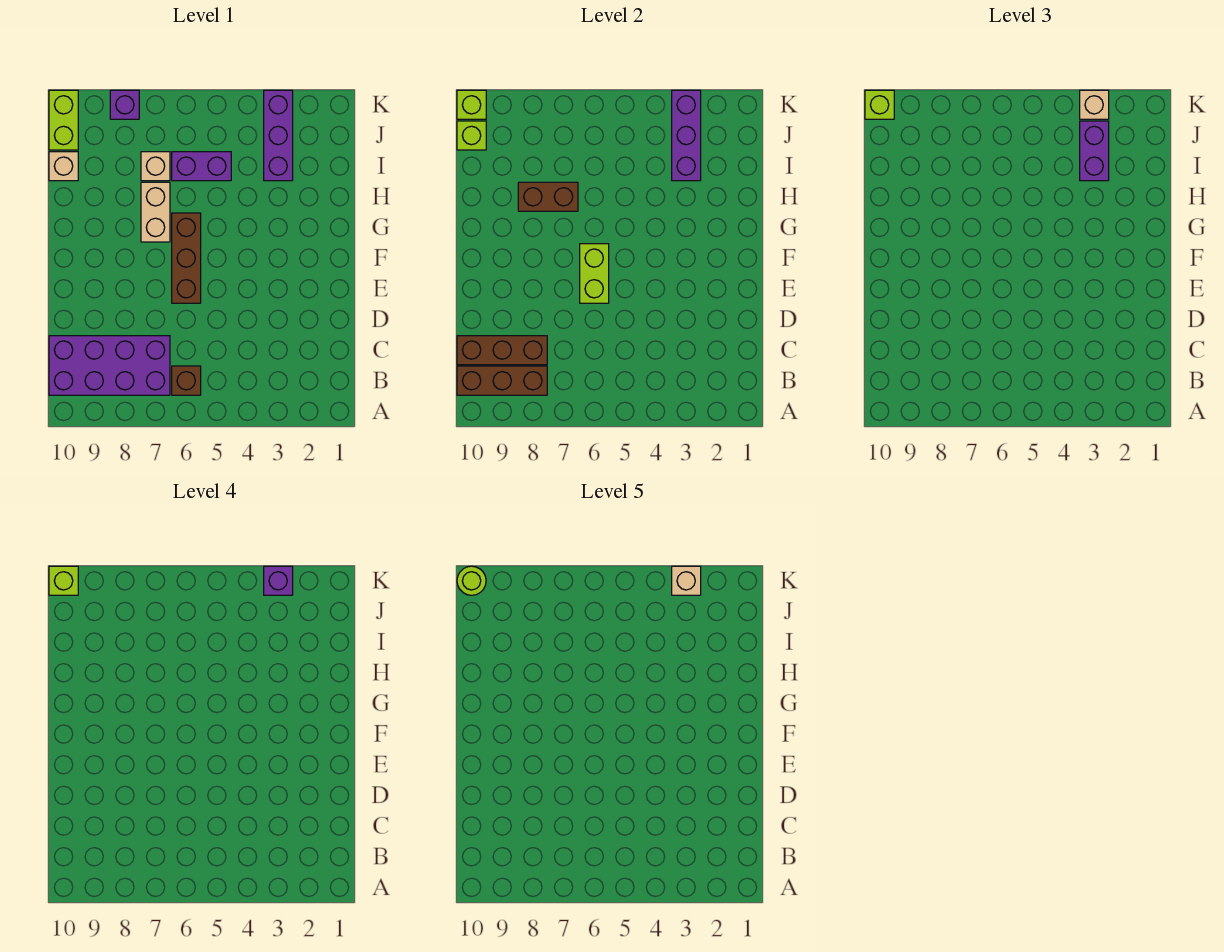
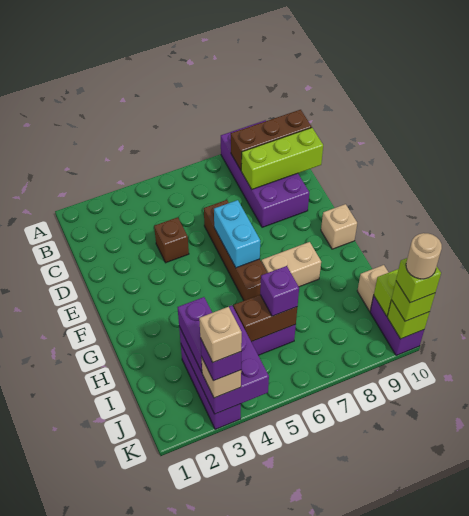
brown 1x1 brick [172,366,201,395] -> brown 1x1 brick moved to [154,217,189,263]
purple 2x4 brick [49,336,170,395] -> purple 2x4 brick turned to [221,120,309,227]
brown 1x3 brick [457,336,547,365] -> lime 1x3 brick [241,128,323,189]
brown 1x3 brick [172,213,201,303] -> brown 1x4 brick [204,200,267,301]
lime 1x2 brick [580,244,609,303] -> cyan 1x2 brick [214,200,260,268]
tan 1x2 brick [141,182,170,242] -> tan 1x2 brick turned to [261,242,321,287]
brown 1x2 brick [518,182,578,211] -> brown 1x2 brick moved to [234,295,297,342]
purple 1x3 brick [672,90,701,181] -> purple 2x3 brick [179,305,269,414]
tan 1x1 brick [141,152,170,181] -> tan 1x1 brick moved to [321,204,357,249]
lime 1x2 brick [49,90,78,150] -> purple 1x2 brick [370,296,424,356]
purple 1x1 brick [110,90,139,119] -> purple 1x1 brick moved to [260,266,299,316]
lime 1x1 round brick [457,566,486,595] -> tan 1x1 round brick [406,233,442,279]

